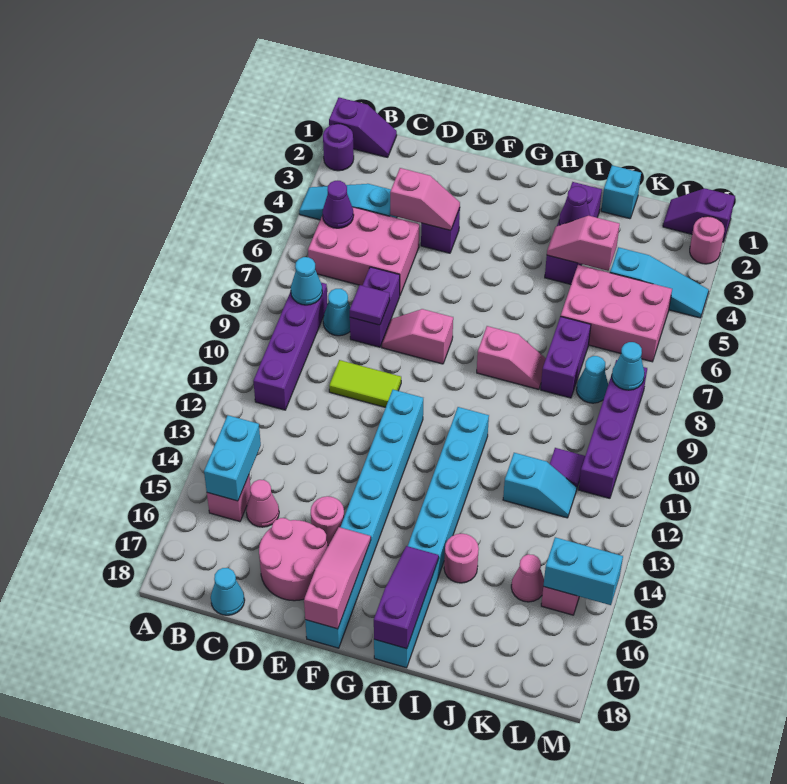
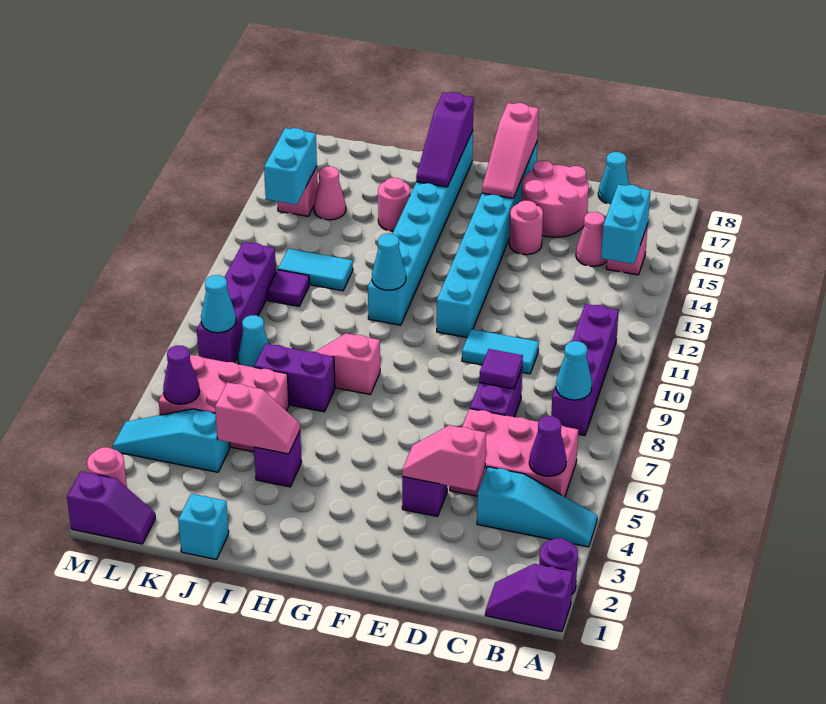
cyan 1x1 cone [323,289,350,336] -> cyan 1x1 cone moved to [372,234,406,290]
lime 1x2 tile [329,360,401,407] -> cyan 1x2 tile [462,329,539,374]
pink 1x2 slope [382,309,453,364] -> none
purple 1x3 brick [545,182,602,284] -> purple 1x1 brick [254,431,302,487]
purple 1x1 cone [559,186,590,225] -> purple 1x1 cone moved to [163,346,200,404]
purple 1x2 brick [541,316,591,398] -> purple 1x2 brick turned to [254,344,335,412]
cyan 1x2 slope [503,453,577,518] -> cyan 1x2 tile [278,249,353,291]
cyan 1x2 brick [543,537,623,605] -> cyan 1x2 brick turned to [264,128,317,205]

